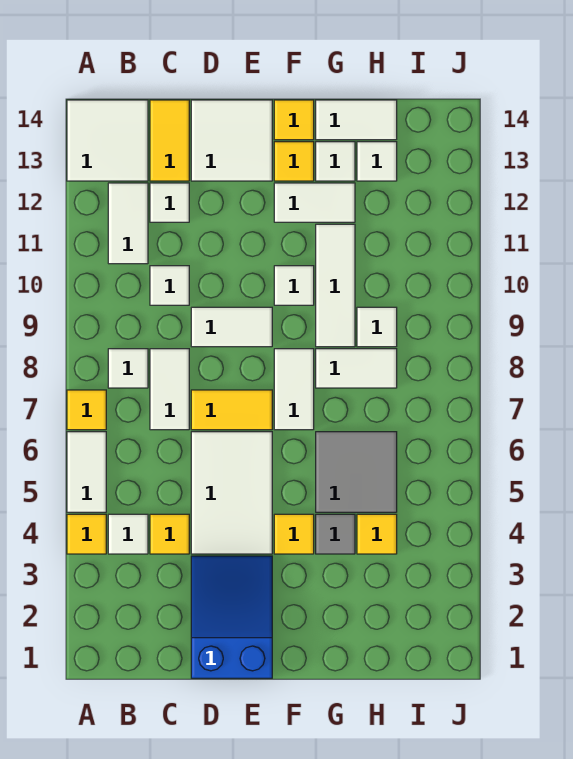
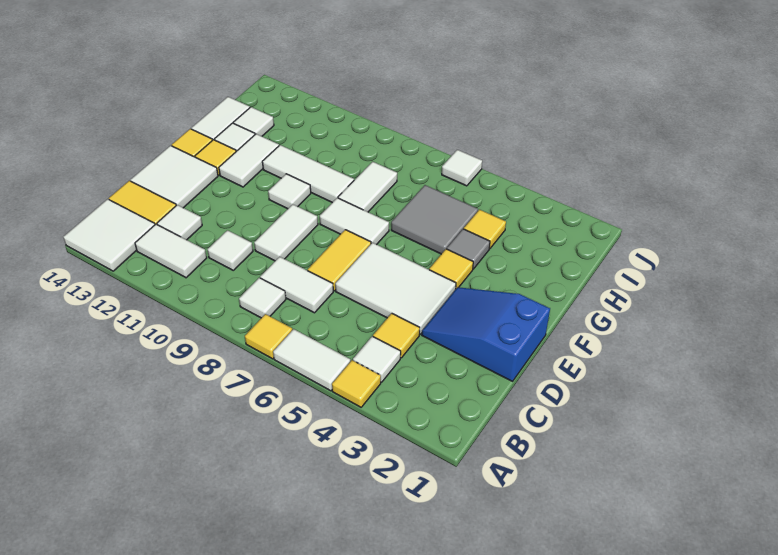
white 1x1 tile [357,307,397,347] -> white 1x1 tile moved to [442,150,482,186]

